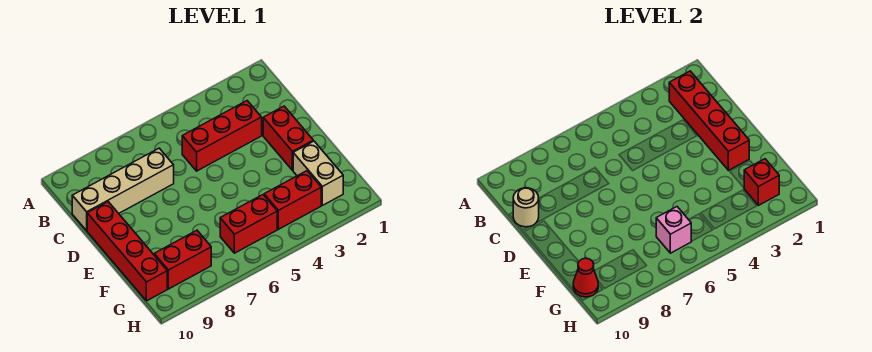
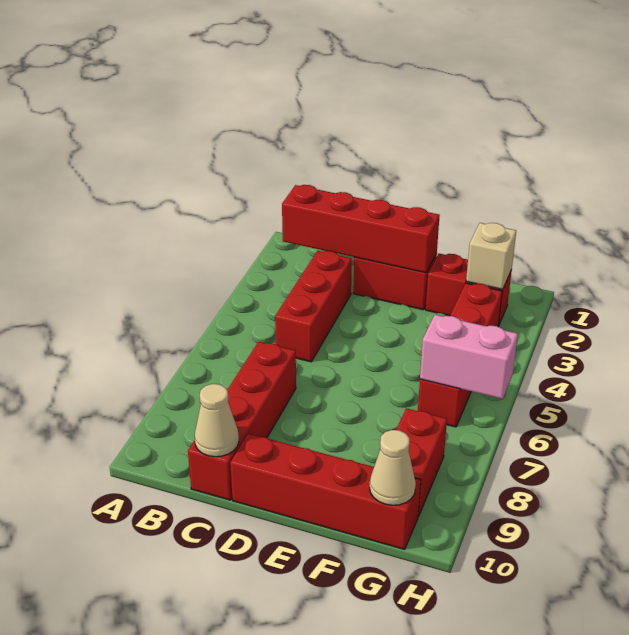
tan 1x4 brick [72,148,174,231] -> red 1x4 brick [188,342,296,500]
tan 1x1 round brick [513,188,539,227] -> tan 1x1 cone [195,384,239,457]
tan 1x2 brick [293,141,343,205] -> red 1x2 brick [426,254,512,326]
red 1x1 brick [744,159,779,205] -> tan 1x1 brick [466,223,516,289]
pink 1x1 brick [656,207,691,253] -> pink 1x2 brick [420,315,518,399]
red 1x1 cone [573,258,598,297] -> tan 1x1 cone [370,430,416,505]

